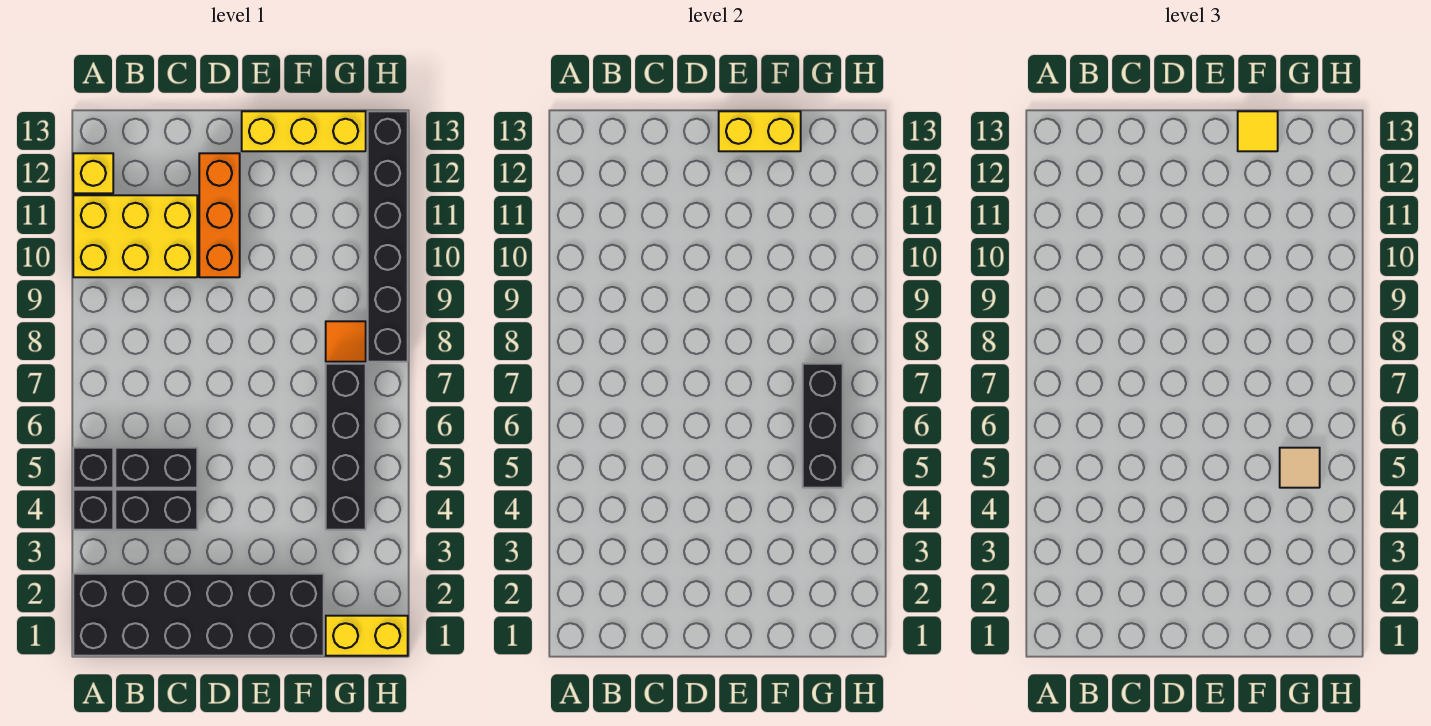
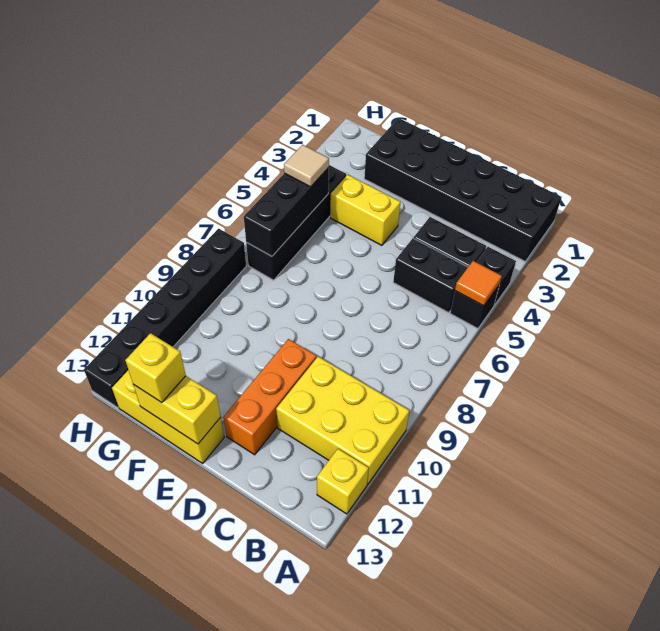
yellow 1x1 tile [1238,111,1278,151] -> yellow 1x1 brick [125,333,186,402]
yellow 1x2 brick [326,616,408,656] -> yellow 1x2 brick moved to [330,175,401,245]
orange 1x1 tile [326,321,366,362] -> orange 1x1 tile moved to [455,261,502,306]

